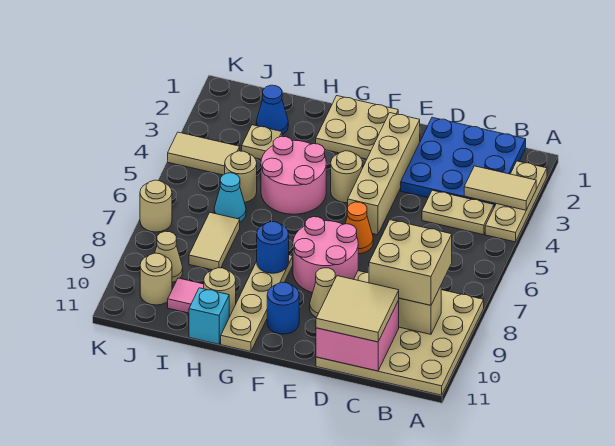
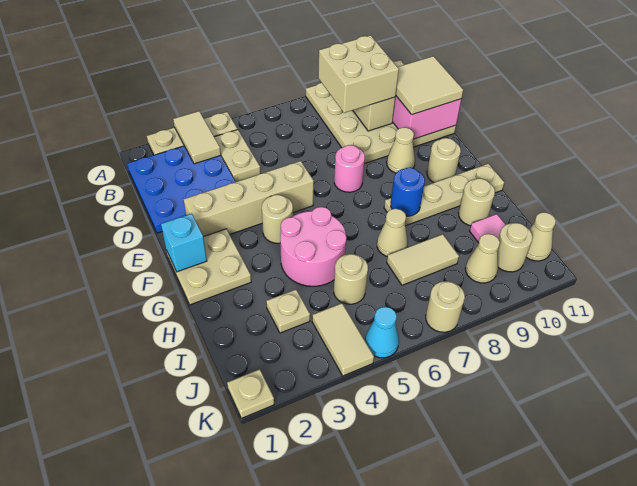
orange 1x1 cone [345,202,373,254] -> none
pink 2x2 round brick [293,217,358,293] -> pink 1x1 round brick [334,145,365,192]
blue 1x1 round brick [267,282,299,334] -> tan 1x1 round brick [427,138,461,183]
none -> tan 1x1 cone [377,209,408,256]
cyan 1x1 brick [189,288,229,344] -> cyan 1x1 brick moved to [161,214,207,272]
blue 1x1 cone [256,85,288,135] -> none
cyan 1x1 cone [214,173,246,222] -> cyan 1x1 cone moved to [365,307,399,358]
none -> tan 1x1 cone [526,212,556,261]
none -> tan 1x1 plate [227,369,274,418]

